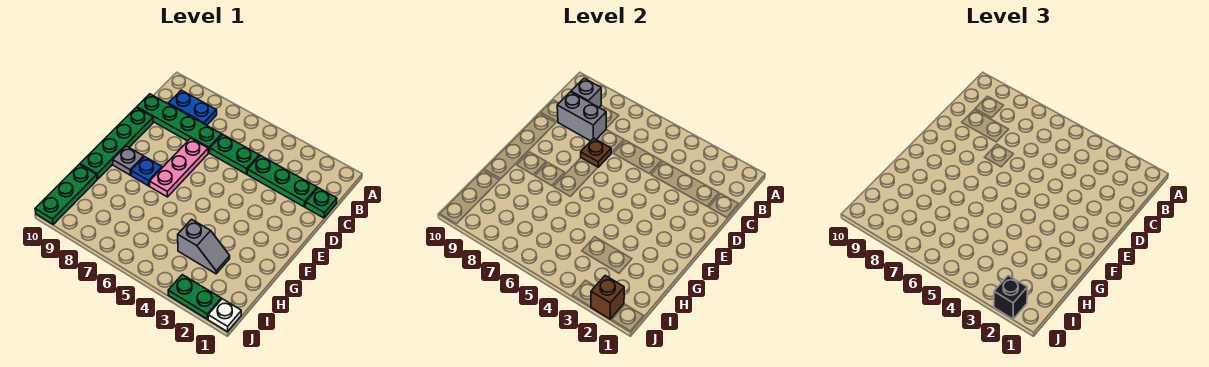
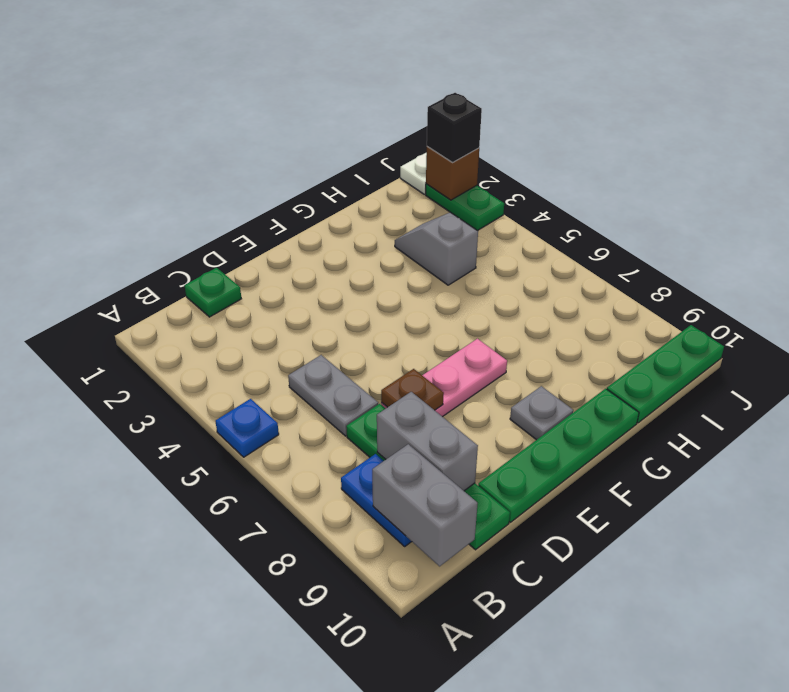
grey 1x1 brick [571,78,601,107] -> grey 1x2 brick [372,444,478,566]
green 1x3 plate [247,155,317,207] -> none
green 1x2 plate [210,135,259,174] -> grey 1x2 plate [288,355,378,436]
blue 1x1 plate [131,157,162,186] -> blue 1x1 plate moved to [215,399,279,457]

